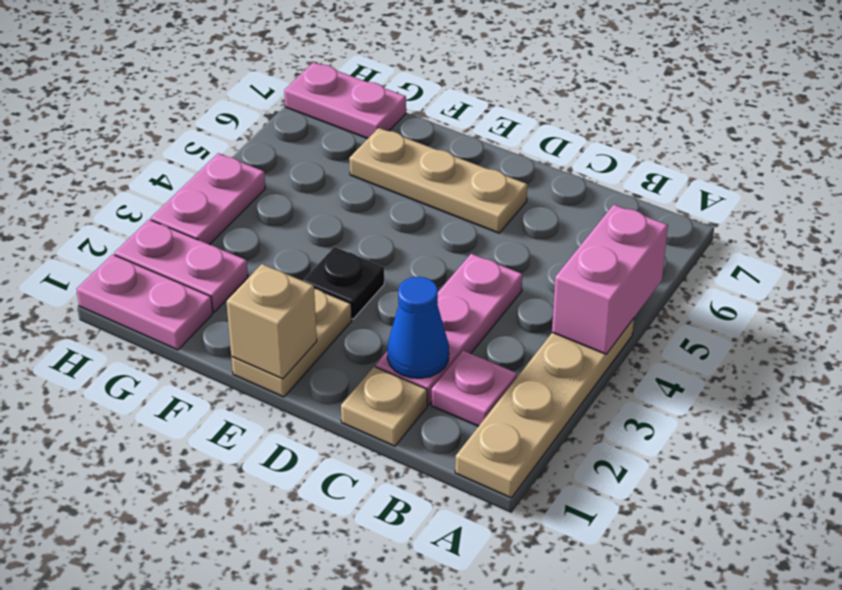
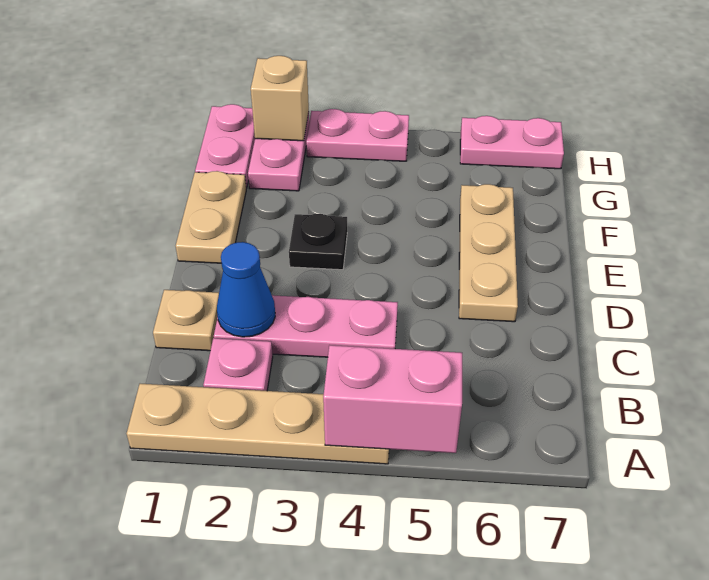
tan 1x2 plate [231,289,352,397] -> tan 1x2 plate turned to [176,171,246,263]
tan 1x1 brick [226,264,317,379] -> tan 1x1 brick moved to [251,56,309,141]
pink 1x2 plate [284,62,406,139] -> pink 1x2 plate turned to [460,116,564,169]

